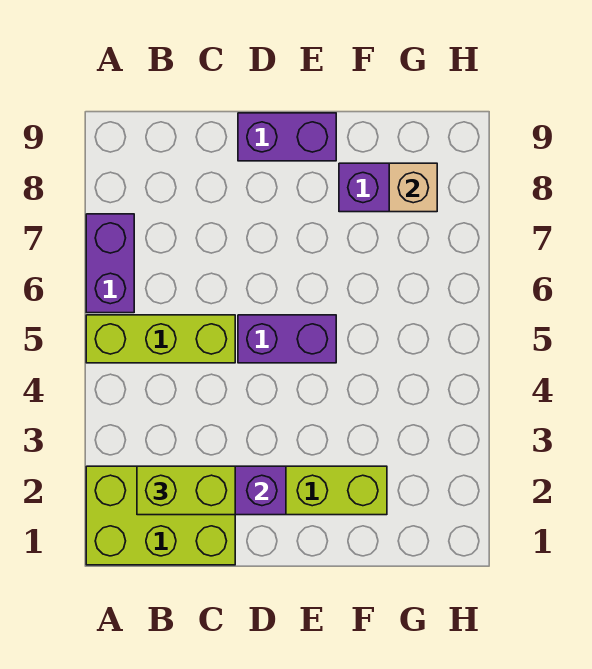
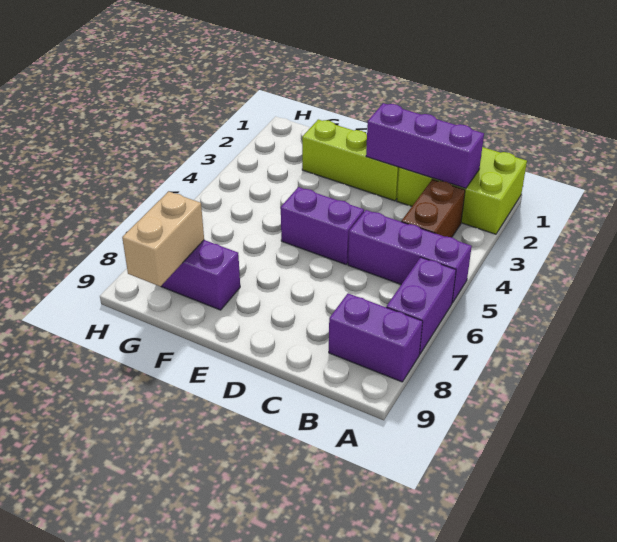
lime 1x3 brick [86,315,235,363] -> purple 1x3 brick [348,210,472,303]
lime 1x2 brick [137,466,235,515] -> none
none -> brown 1x2 brick [401,179,465,237]
purple 1x2 brick [238,113,336,161] -> purple 1x2 brick moved to [329,293,423,382]
tan 1x1 brick [389,163,437,212] -> tan 1x2 brick [122,191,204,287]

